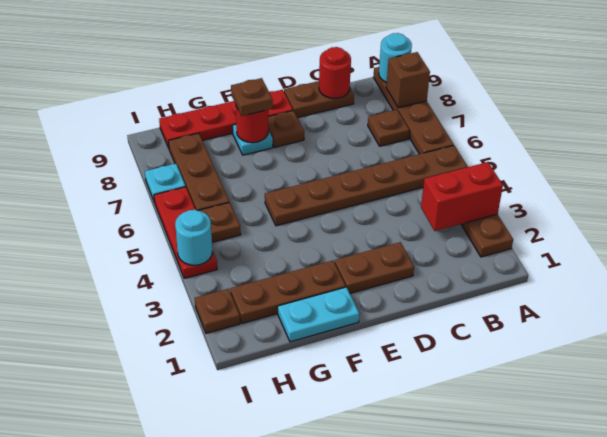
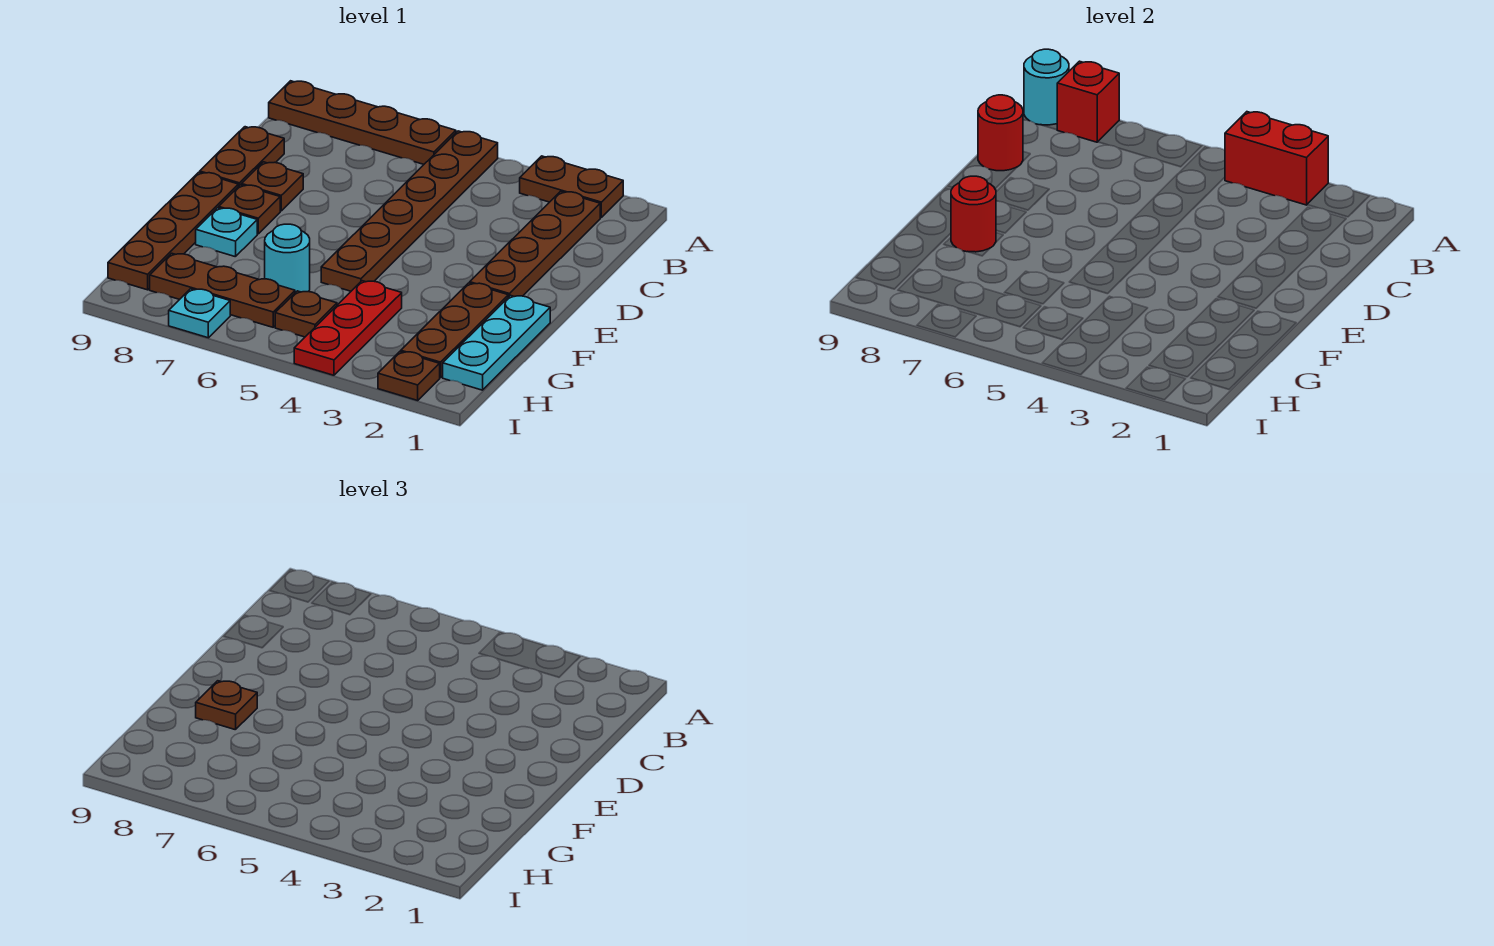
red 1x2 brick [421,162,503,231] -> red 1x2 brick turned to [1225,112,1328,205]
brown 1x1 brick [386,52,430,108] -> red 1x1 brick [1057,61,1119,142]
brown 1x1 plate [368,110,410,146] -> brown 1x1 plate moved to [242,162,303,211]
brown 1x2 plate [335,242,414,293] -> brown 1x4 plate [470,192,600,297]
red 1x4 plate [159,90,293,148] -> brown 1x4 plate [108,172,238,290]
cyan 1x2 plate [278,287,360,342] -> cyan 1x3 plate [443,295,550,390]
red 1x3 plate [154,187,217,278] -> red 1x3 plate turned to [294,281,402,375]
cyan 1x1 round brick [175,210,212,265] -> cyan 1x1 round brick moved to [265,224,310,293]

